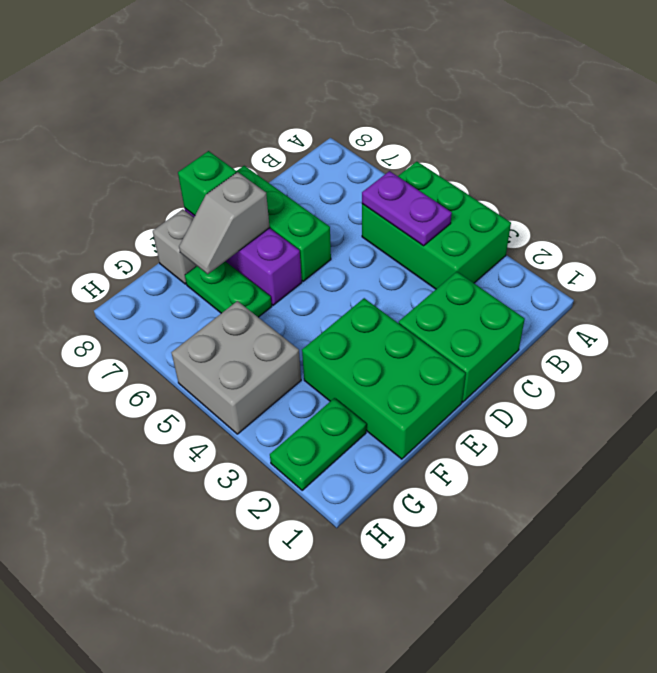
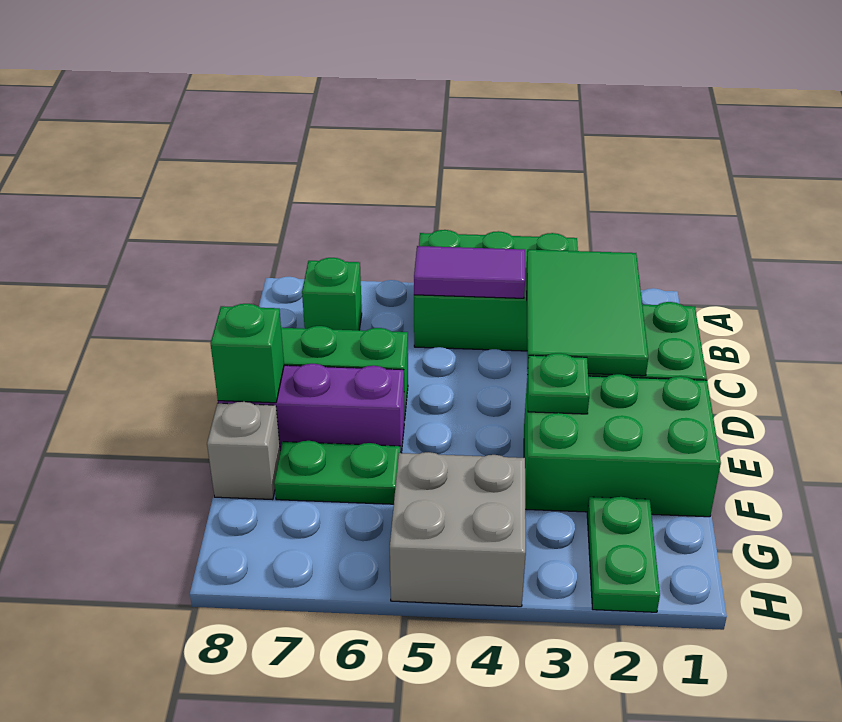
none -> green 2x3 tile [527,250,648,376]
purple 1x2 plate [362,171,452,246] -> purple 1x2 tile [414,246,525,298]
none -> green 1x1 brick [302,258,362,330]
none -> green 1x1 plate [527,353,589,414]
grey 1x2 slope [179,172,270,274] -> none

